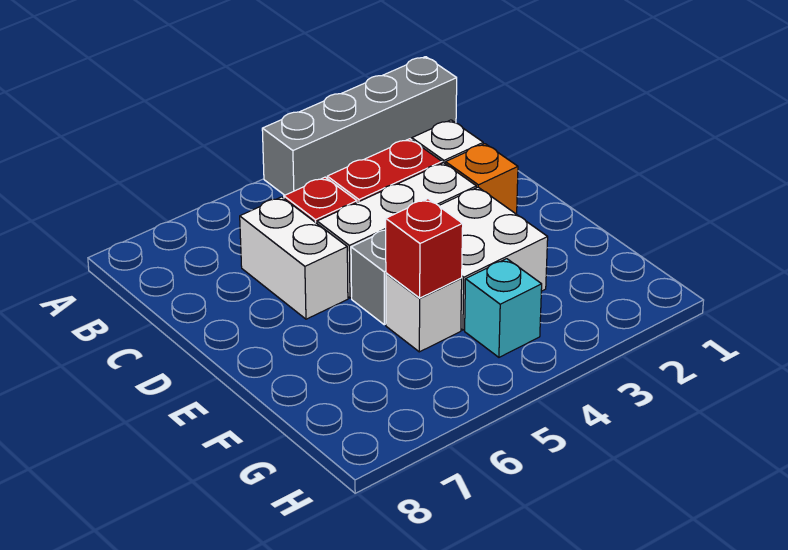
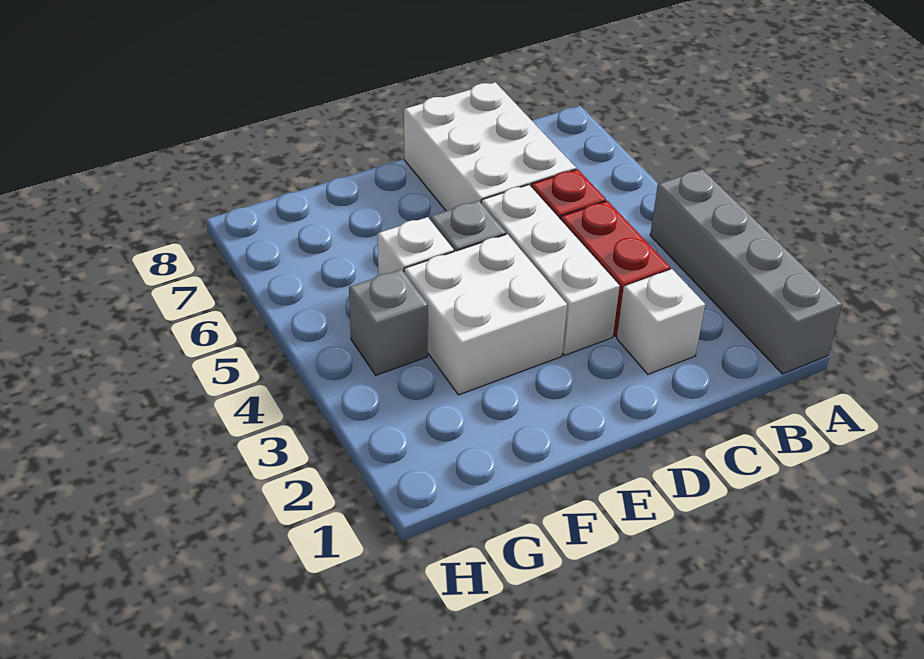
white 1x2 brick [240,197,348,319] -> white 2x3 brick [404,82,576,211]
orange 1x1 brick [446,144,518,214] -> none
red 1x1 brick [386,199,463,298] -> none
cyan 1x1 brick [465,259,542,357] -> grey 1x1 brick [349,269,428,375]

